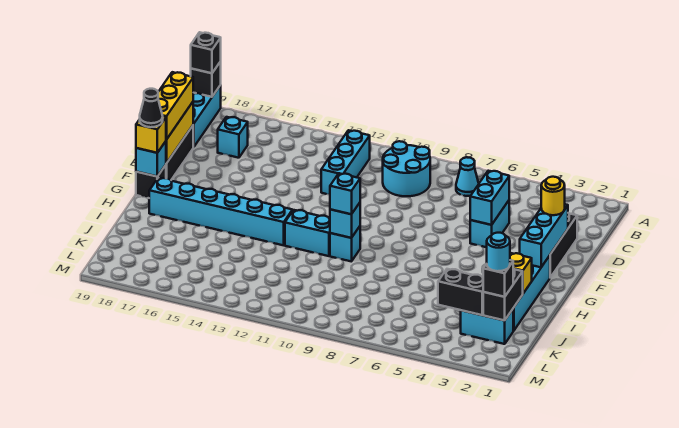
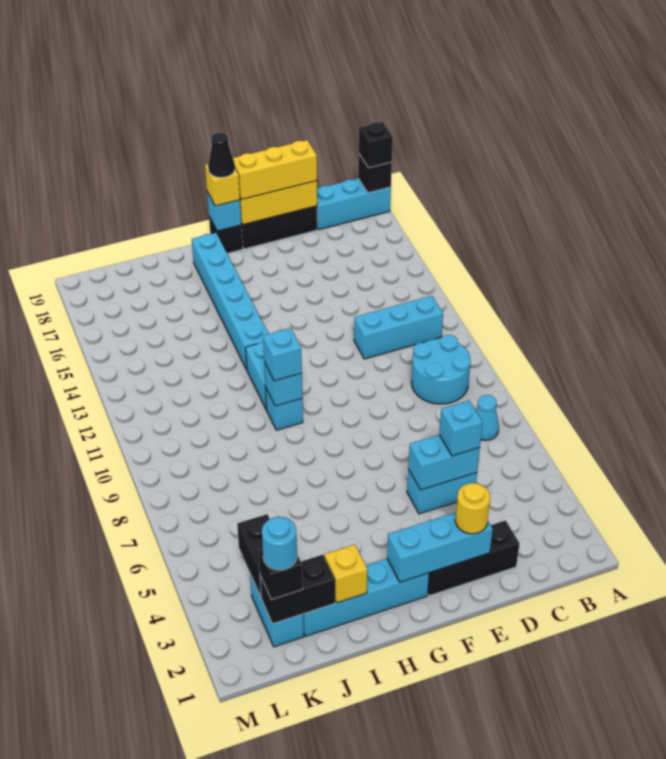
cyan 1x1 brick [218,117,248,158] -> cyan 1x1 brick moved to [439,401,483,456]

